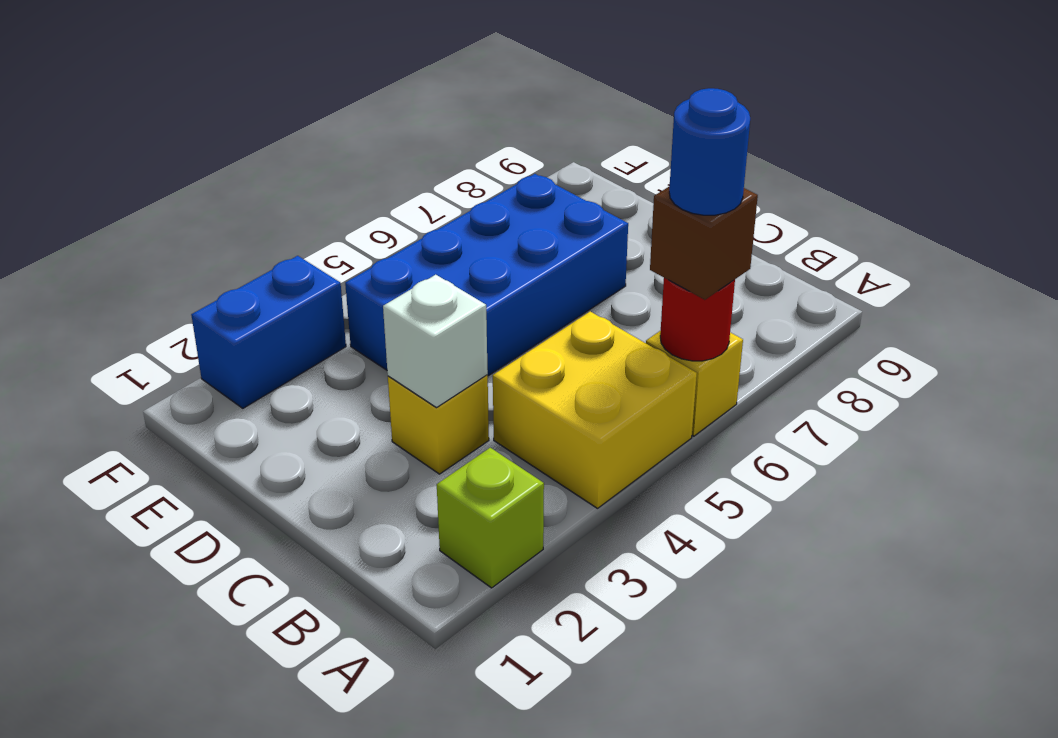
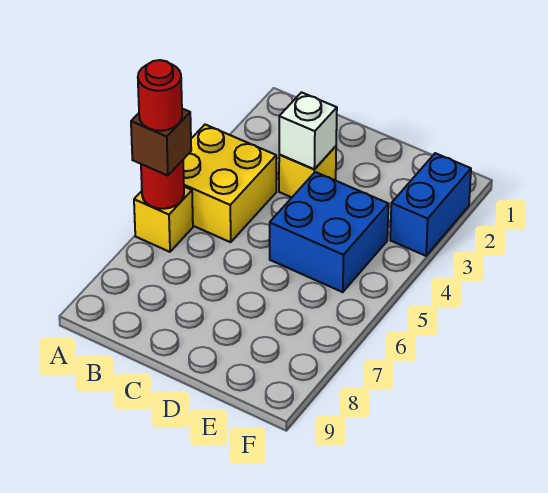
lime 1x1 brick [437,448,544,588] -> none
blue 1x1 round brick [669,88,750,215] -> red 1x1 round brick [138,60,182,131]
blue 2x4 brick [345,174,628,376] -> blue 2x2 brick [270,172,388,292]

